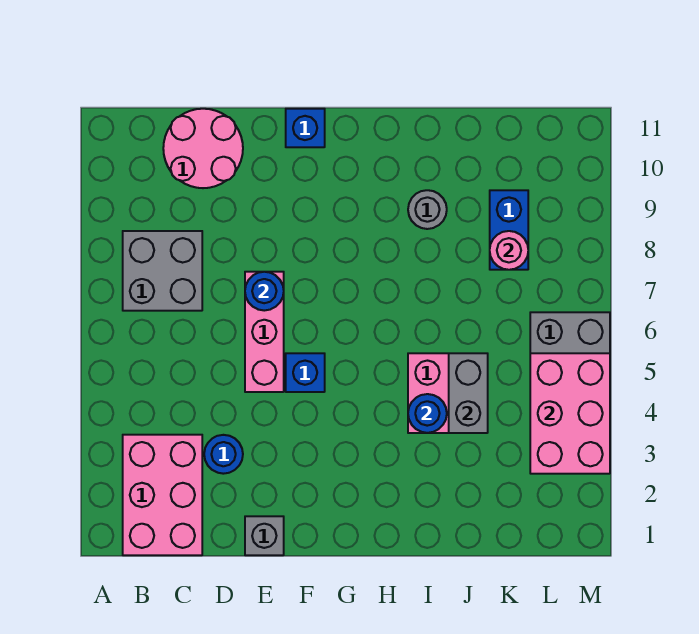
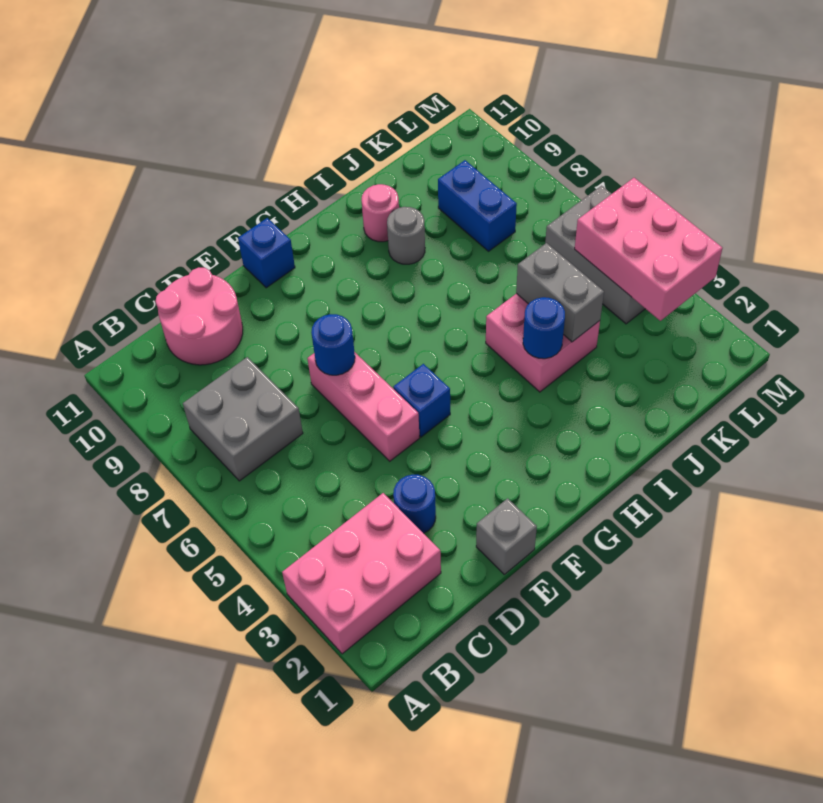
pink 2x3 brick [123,435,202,555] -> pink 2x3 brick turned to [282,493,441,654]
pink 1x1 round brick [490,231,528,270] -> pink 1x1 round brick moved to [361,184,399,242]

